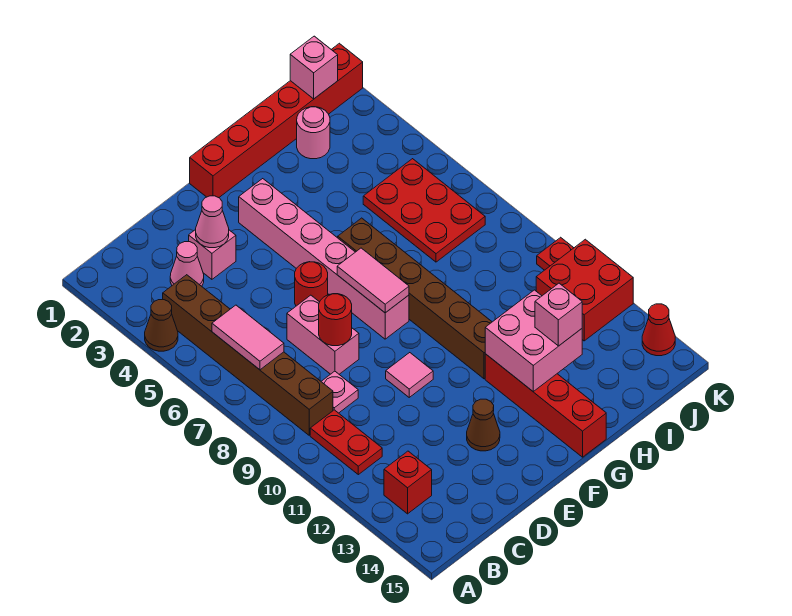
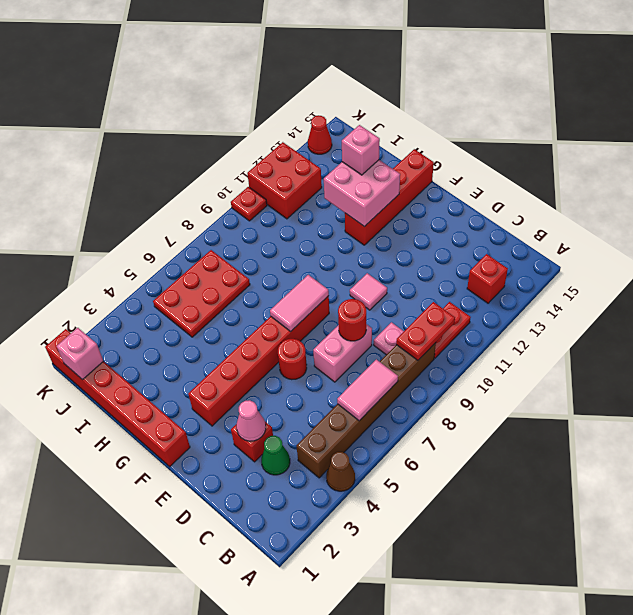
none -> red 1x2 plate [396,302,455,360]
pink 1x1 cone [170,242,204,286] -> green 1x1 cone [261,436,290,475]
pink 1x1 brick [189,230,236,279] -> red 1x1 brick [231,422,273,462]
brown 1x1 cone [467,399,500,451] -> none
pink 1x6 brick [239,179,409,339] -> red 1x6 brick [188,296,329,426]
brown 1x6 brick [338,218,492,379] -> none
pink 1x1 round brick [297,107,330,159] -> none

